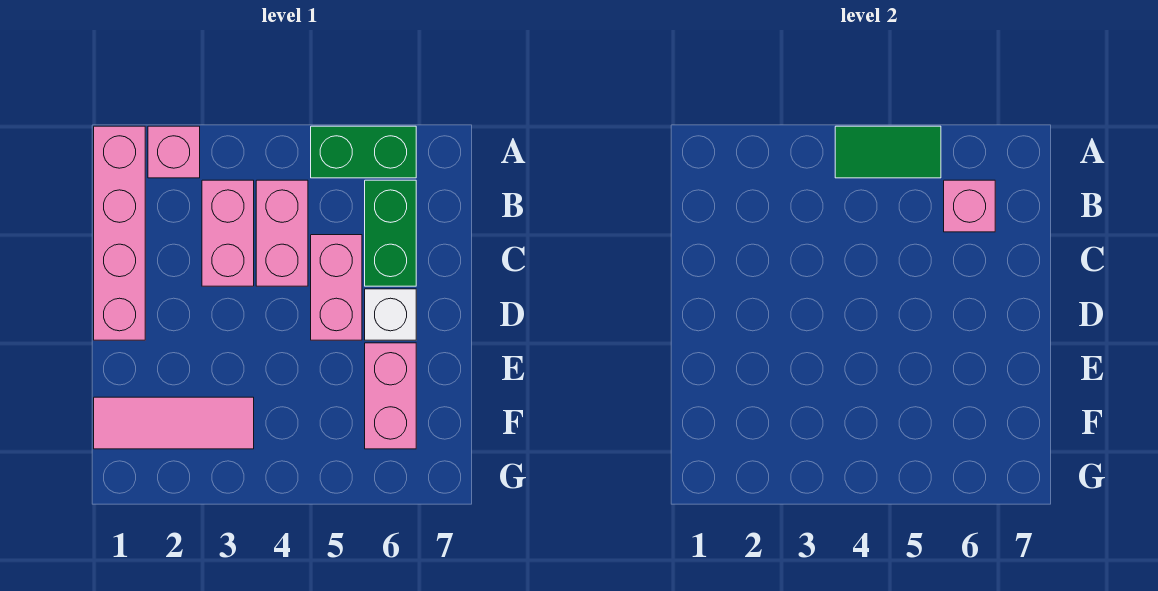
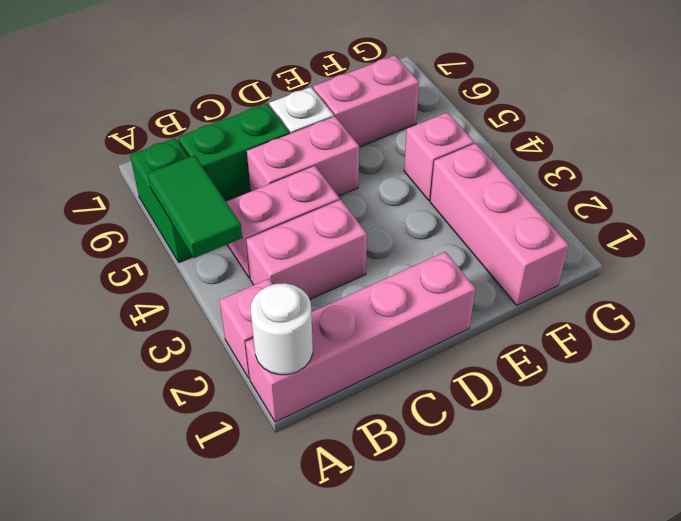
none -> white 1x1 round brick [251,283,313,375]
pink 1x1 brick [944,180,995,232] -> pink 1x1 brick moved to [404,112,474,201]
pink 1x3 tile [94,397,254,449] -> pink 1x3 brick [430,143,569,305]

